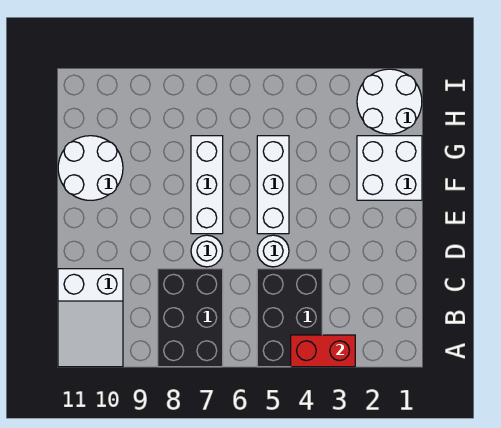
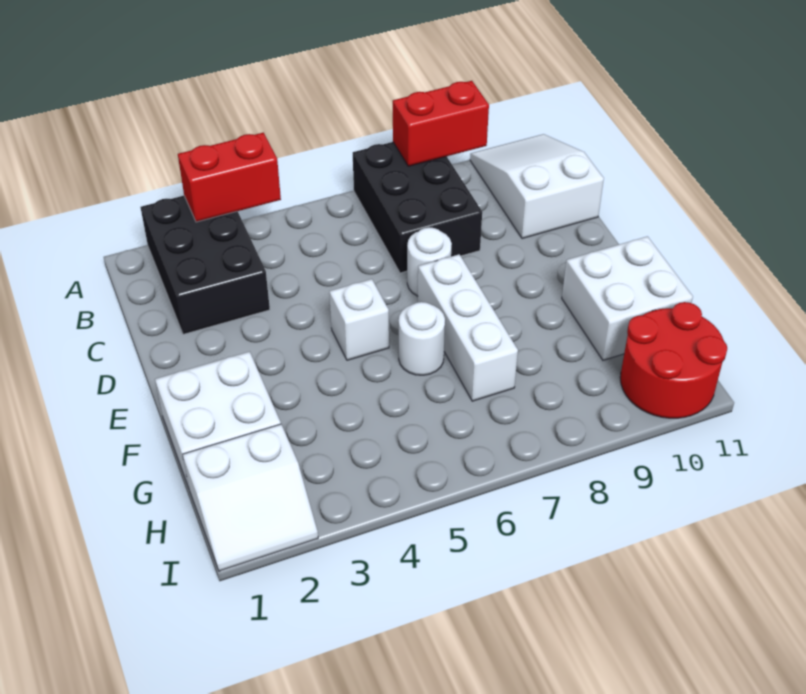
black 2x3 brick [257,269,322,367] -> black 2x3 brick moved to [141,196,270,334]
none -> red 1x2 brick [393,81,489,166]
white 1x1 round brick [257,235,289,267] -> white 1x1 round brick moved to [399,302,445,375]
white 1x3 brick [257,136,289,234] -> white 1x1 brick [329,279,389,360]
white 2x2 round brick [58,136,123,200] -> white 2x2 brick [562,236,693,360]
white 2x2 round brick [357,69,422,134] -> white 2x2 slope [183,424,318,571]
none -> red 2x2 round brick [620,302,727,418]

